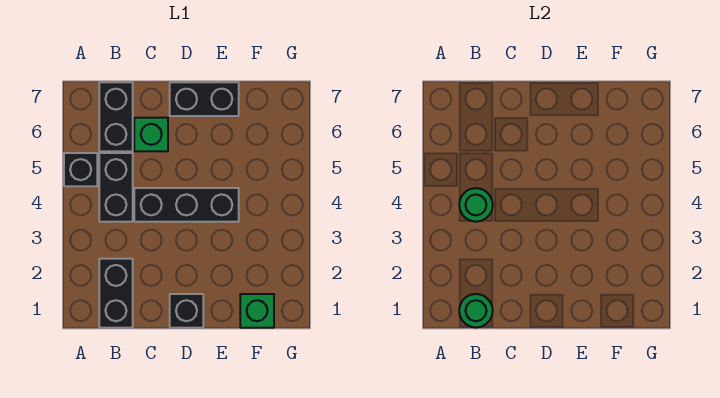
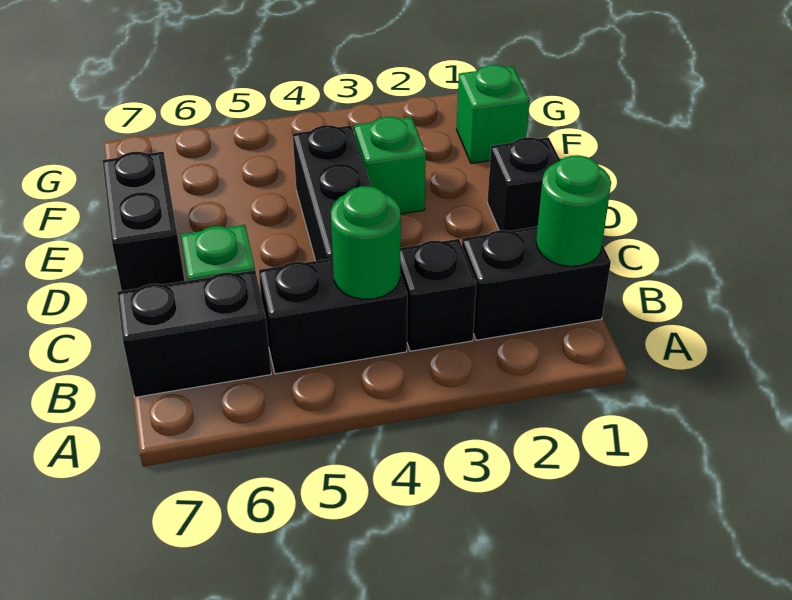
black 1x1 brick [64,153,97,186] -> black 1x1 brick moved to [400,239,476,351]
none -> green 1x1 brick [354,117,426,214]

